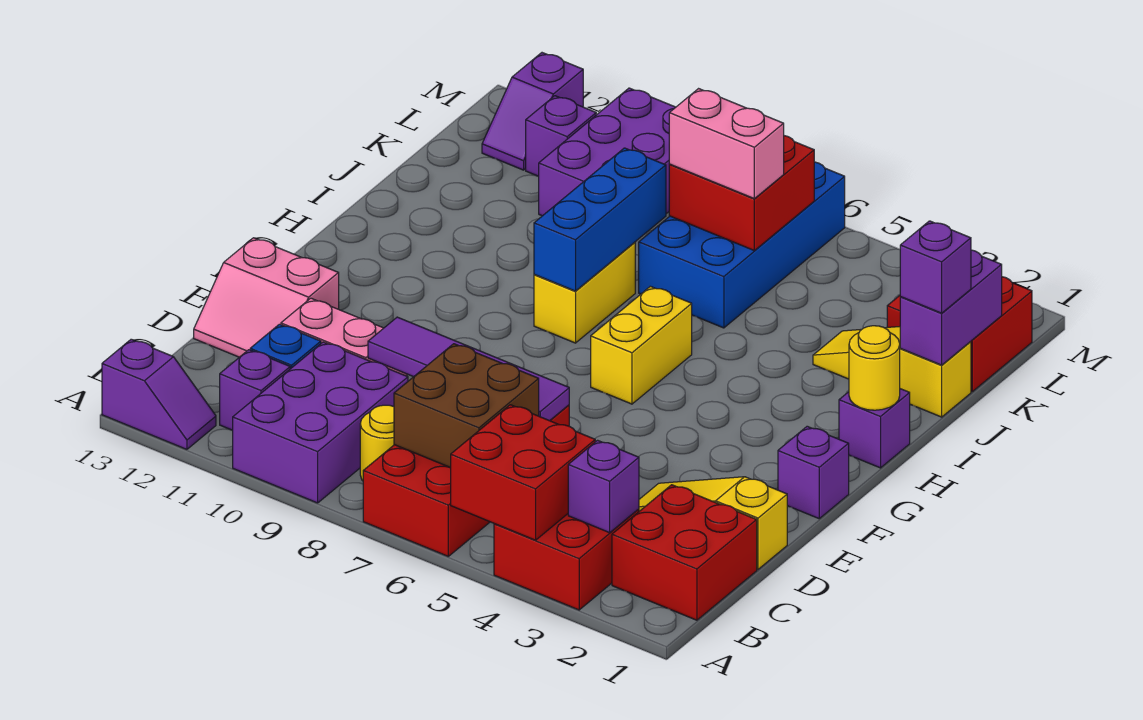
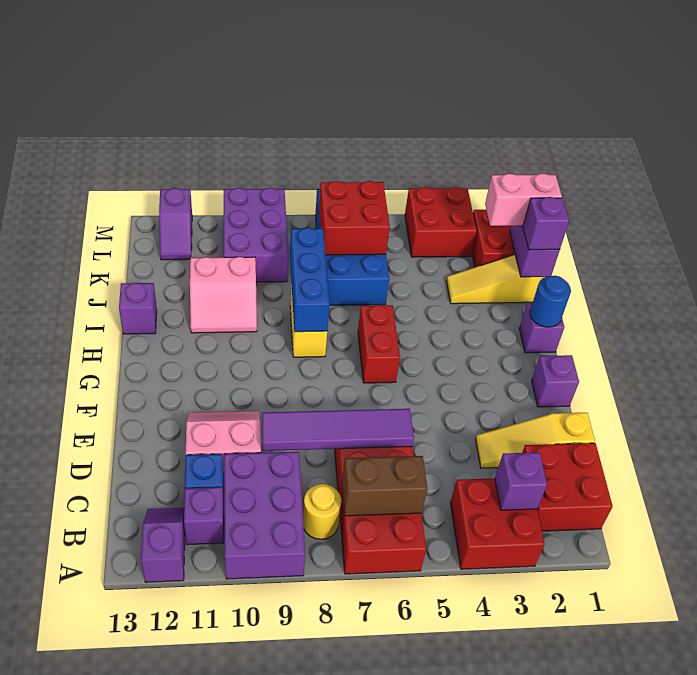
red 2x2 brick [451,405,595,540] -> red 2x2 brick moved to [405,187,477,257]
purple 1x2 slope [102,339,216,449] -> purple 1x2 slope turned to [141,508,185,582]
brown 2x2 brick [394,344,539,468] -> brown 1x2 brick [342,456,427,516]
pink 2x2 slope [194,238,339,357] -> pink 2x2 slope moved to [190,257,257,333]
yellow 1x2 brick [591,286,692,404] -> red 1x2 brick [358,305,400,383]
yellow 1x1 round brick [849,326,900,410] -> blue 1x1 round brick [530,276,571,327]
pink 1x2 brick [669,89,784,199] -> pink 1x2 brick moved to [485,173,562,226]
purple 1x1 brick [526,96,596,176] -> purple 1x1 brick moved to [119,283,157,334]

